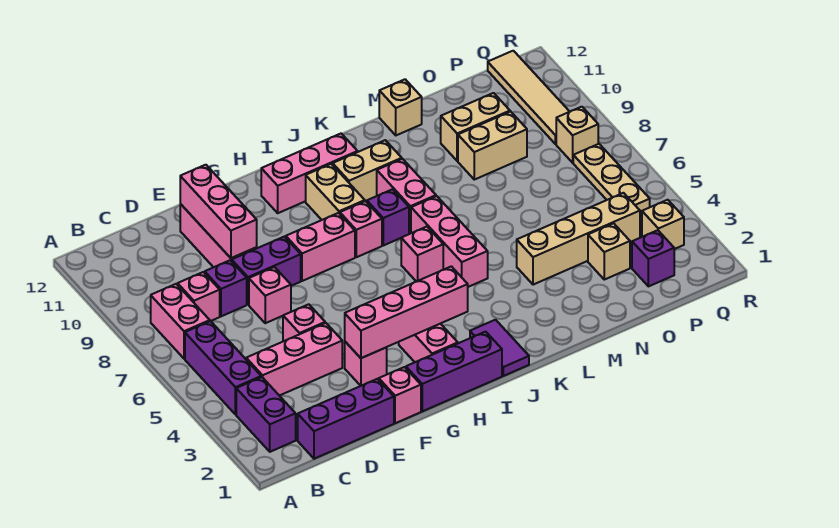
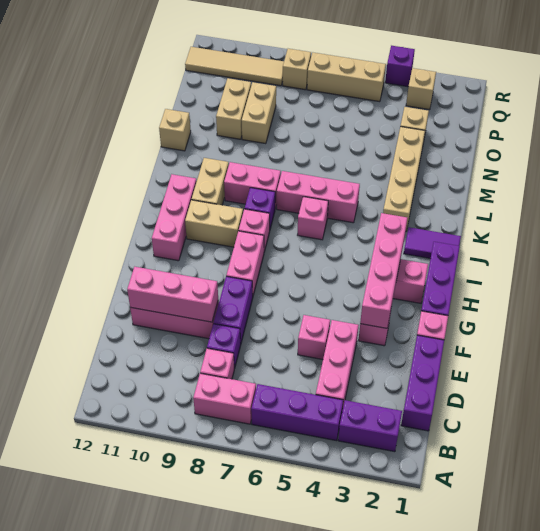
pink 1x1 brick [249,267,291,323] -> none
tan 1x4 brick [517,193,640,285] -> tan 1x4 brick moved to [383,127,425,231]
purple 1x1 brick [632,230,674,286] -> purple 1x1 brick moved to [385,46,415,87]
tan 1x3 plate [573,144,650,212] -> tan 1x3 brick [307,52,386,102]

